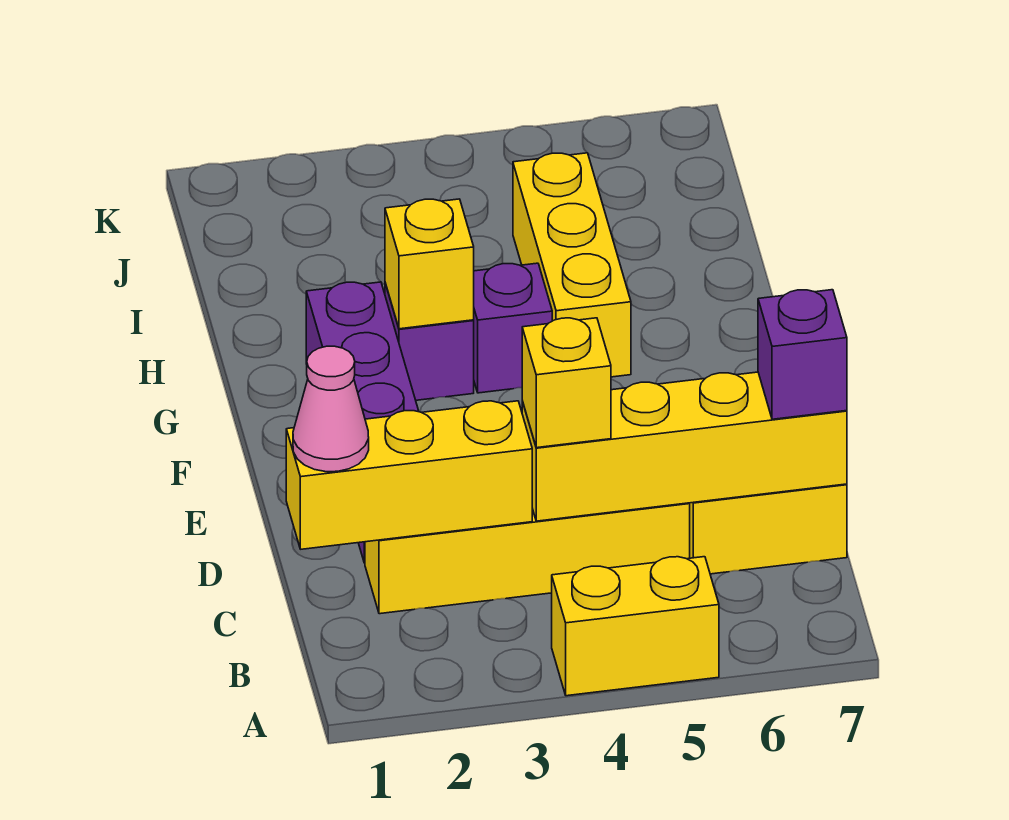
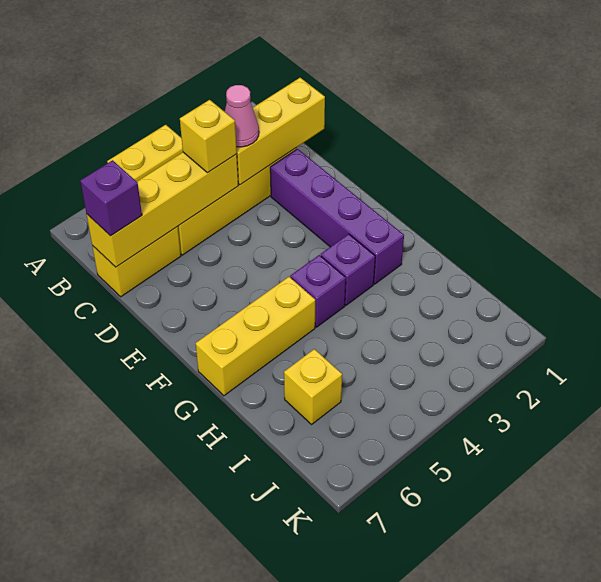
pink 1x1 cone [293,346,369,472] -> pink 1x1 cone moved to [225,85,259,147]
yellow 1x1 brick [385,199,474,329] -> yellow 1x1 brick moved to [284,349,342,424]
yellow 1x3 brick [513,153,631,377] -> yellow 1x3 brick turned to [196,277,315,396]

